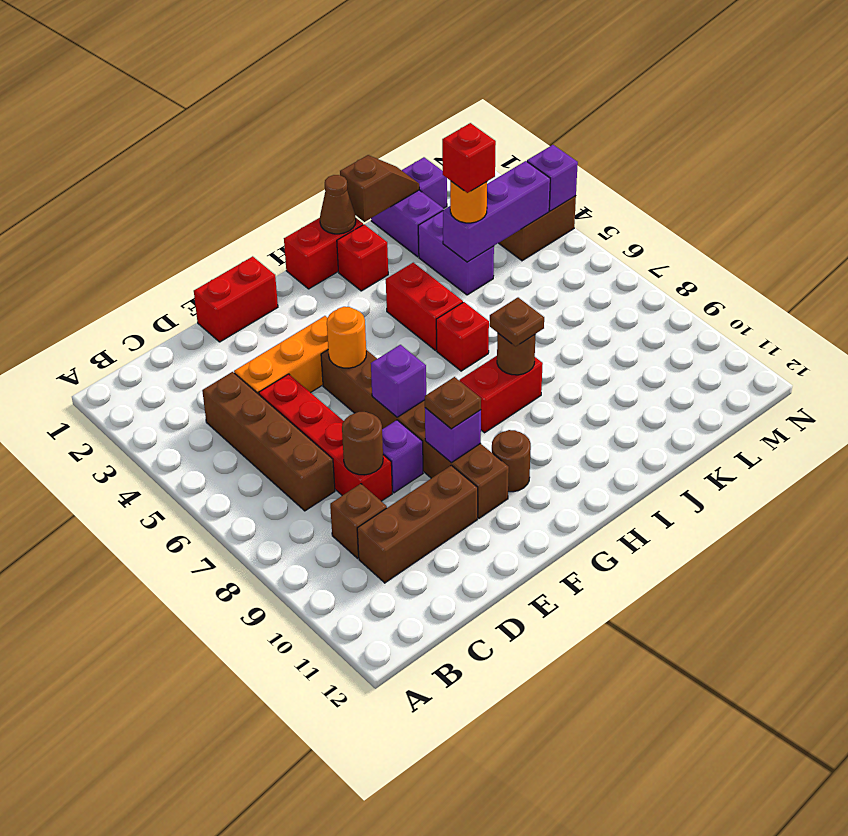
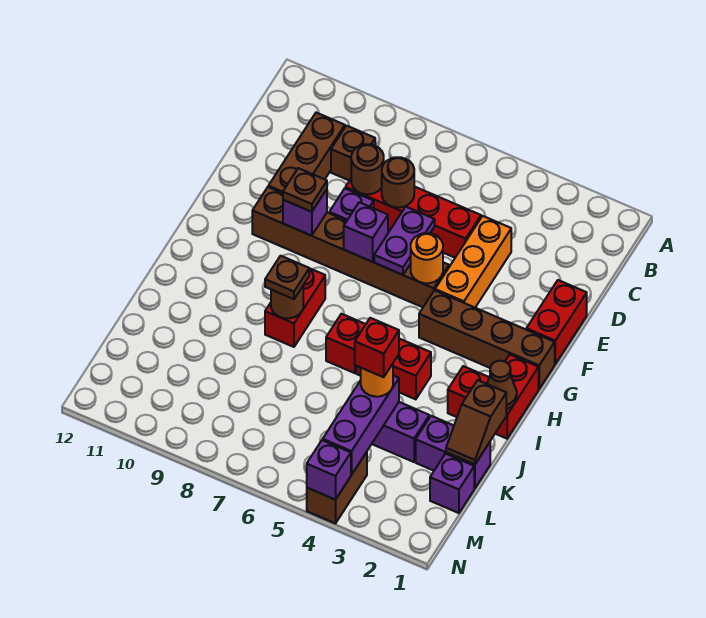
brown 1x4 brick [202,372,335,511] -> brown 1x4 brick moved to [419,290,555,389]
none -> purple 1x2 plate [374,207,435,275]
brown 1x1 round brick [492,430,531,492] -> brown 1x1 round brick moved to [382,157,414,207]

